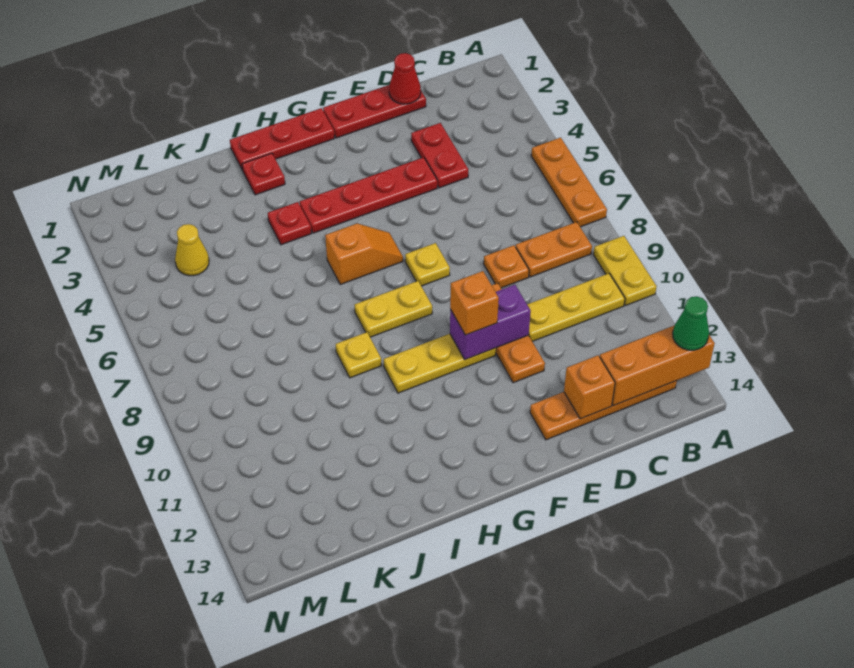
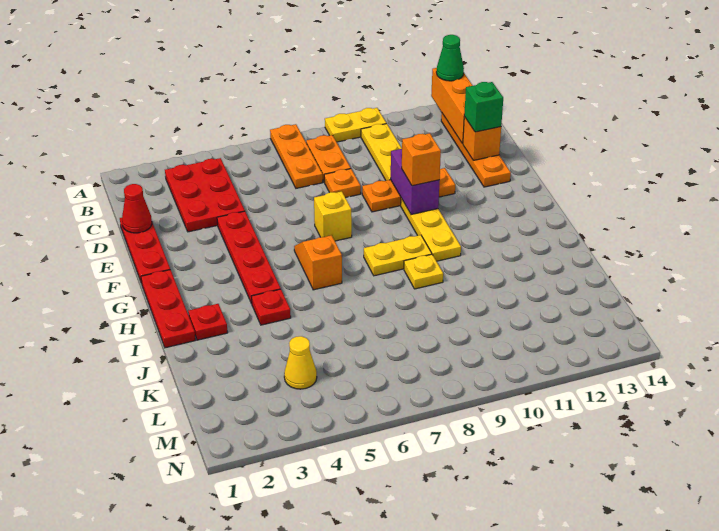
orange 1x3 plate [531,138,607,227] -> orange 1x3 plate turned to [270,124,323,188]
red 1x2 plate [411,123,469,188] -> red 2x3 plate [165,158,245,232]
none -> green 1x1 brick [464,82,503,132]
yellow 1x1 plate [405,243,450,286] -> yellow 1x1 brick [314,191,352,241]
yellow 1x2 plate [355,281,432,337] -> yellow 1x2 plate turned to [364,235,432,276]

